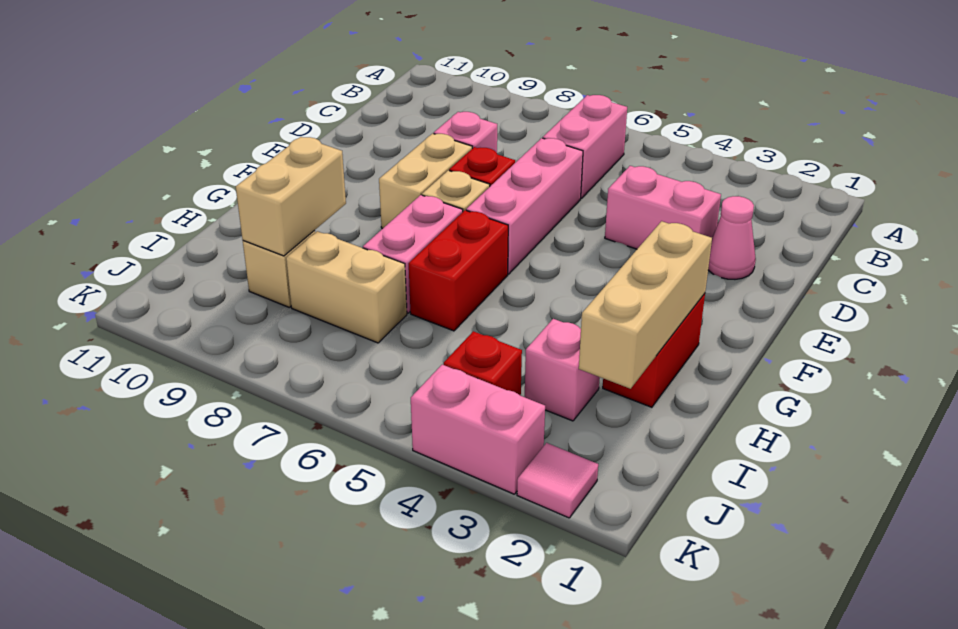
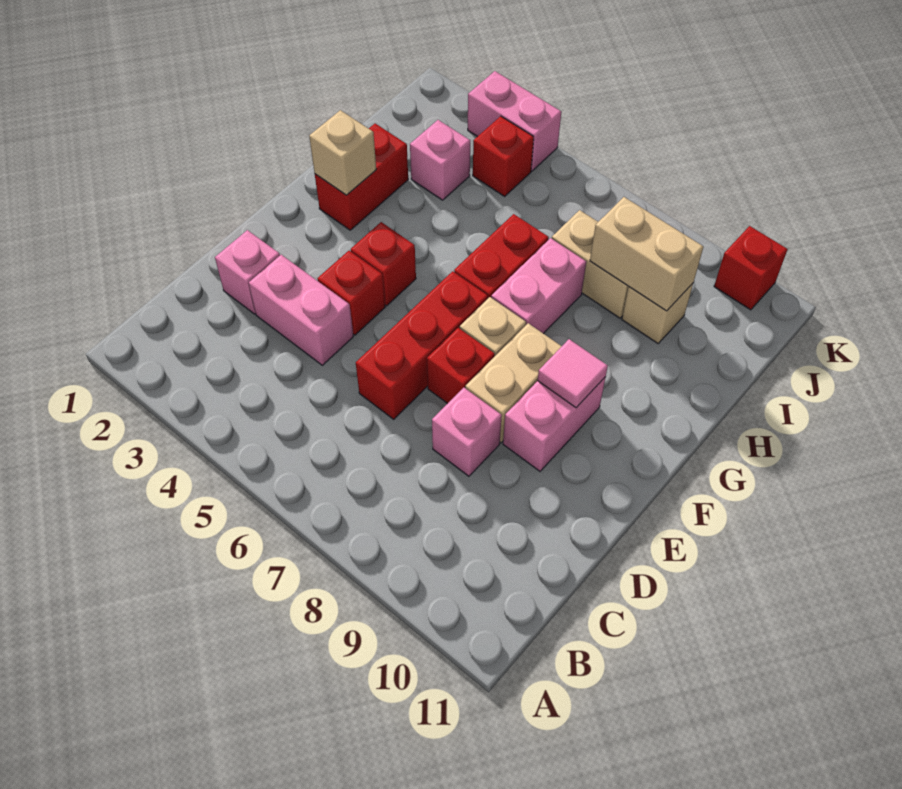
pink 1x2 brick [543,95,627,199] -> pink 1x2 brick moved to [503,377,606,471]
pink 1x1 cone [708,196,756,279] -> pink 1x1 brick [215,230,280,314]
pink 1x3 brick [466,138,583,274] -> red 1x3 brick [356,271,488,419]
none -> red 1x1 brick [317,251,385,335]
none -> red 1x1 brick [351,222,416,306]
tan 1x3 brick [579,221,712,389] -> tan 1x1 brick [309,110,376,195]
tan 1x2 brick [236,137,346,256] -> tan 1x2 brick turned to [590,197,704,311]
pink 1x1 tile [517,443,598,518] -> pink 1x1 tile moved to [538,339,608,408]
none -> red 1x1 brick [714,226,788,310]

